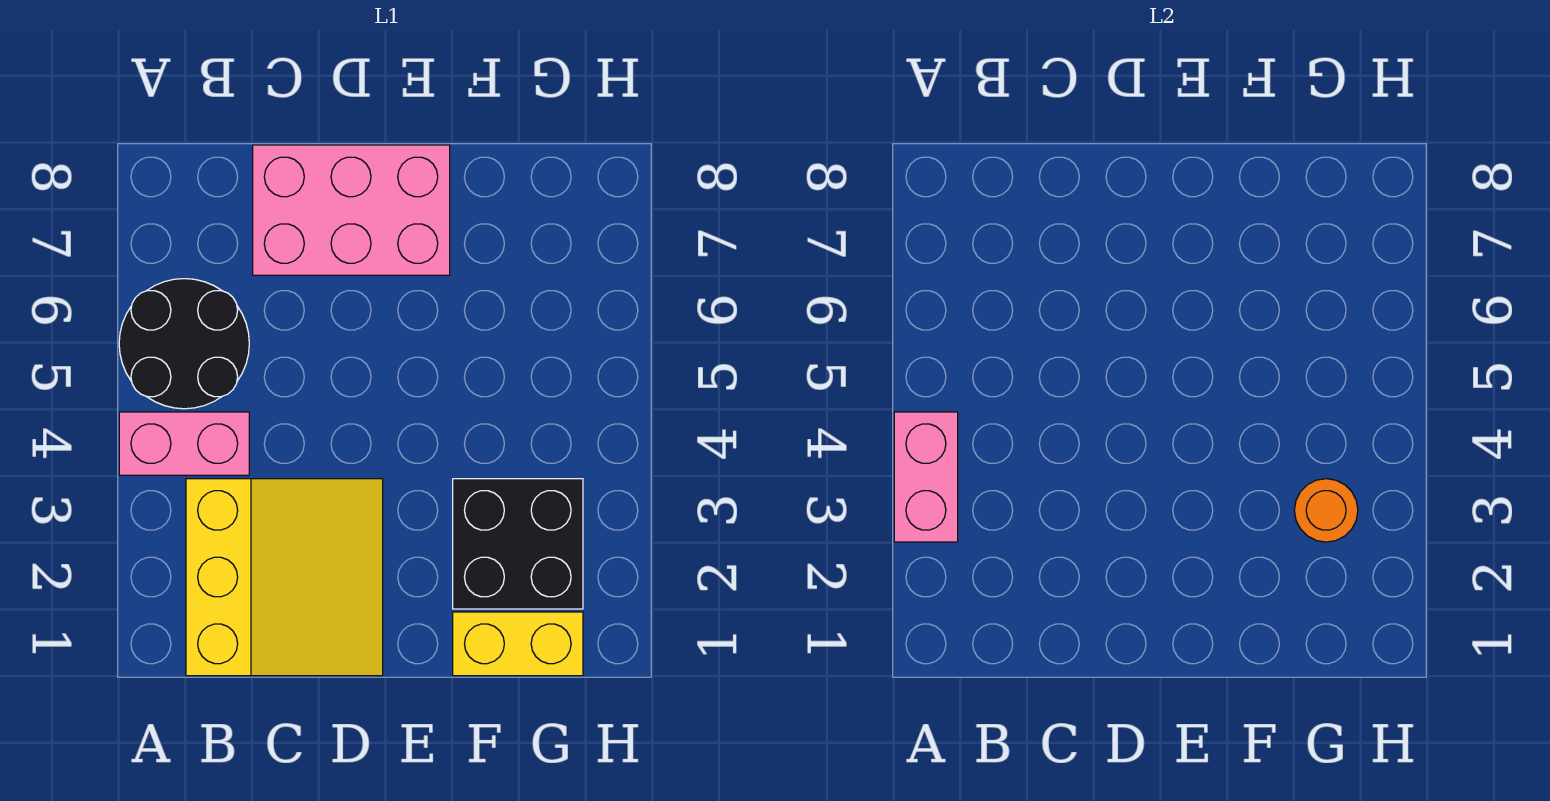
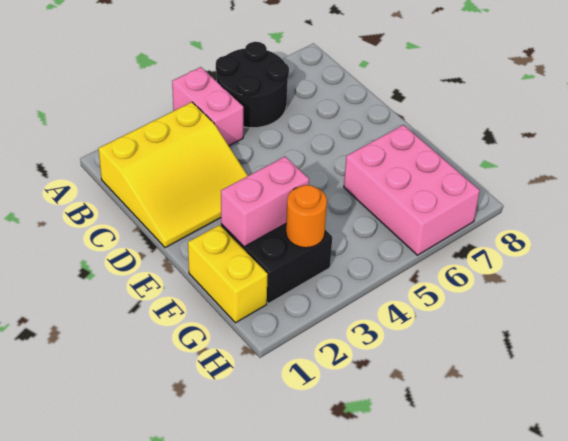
pink 1x2 brick [894,412,958,542] -> pink 1x2 brick moved to [221,157,309,247]
pink 2x3 brick [253,145,450,275] -> pink 2x3 brick moved to [344,125,480,255]

